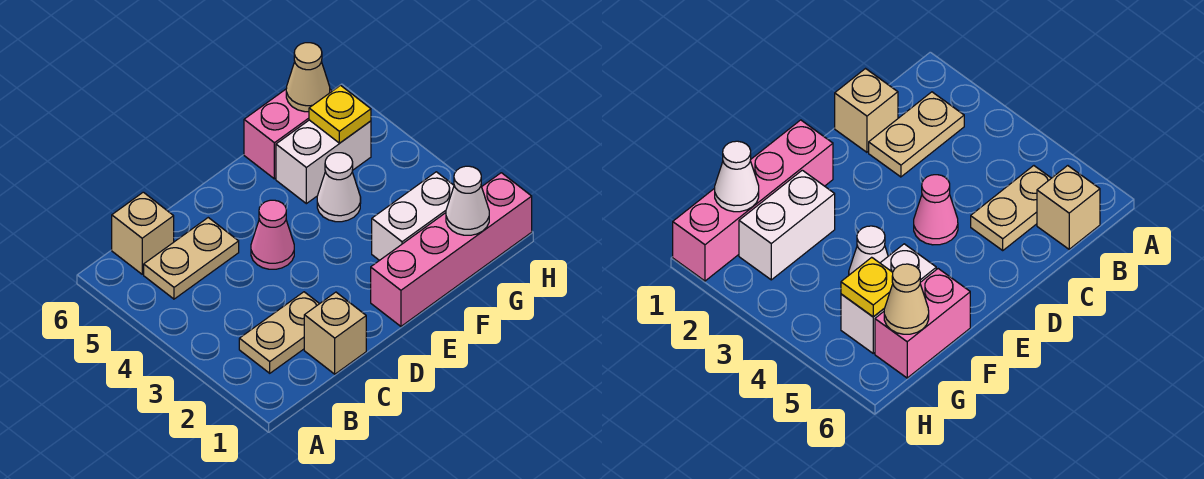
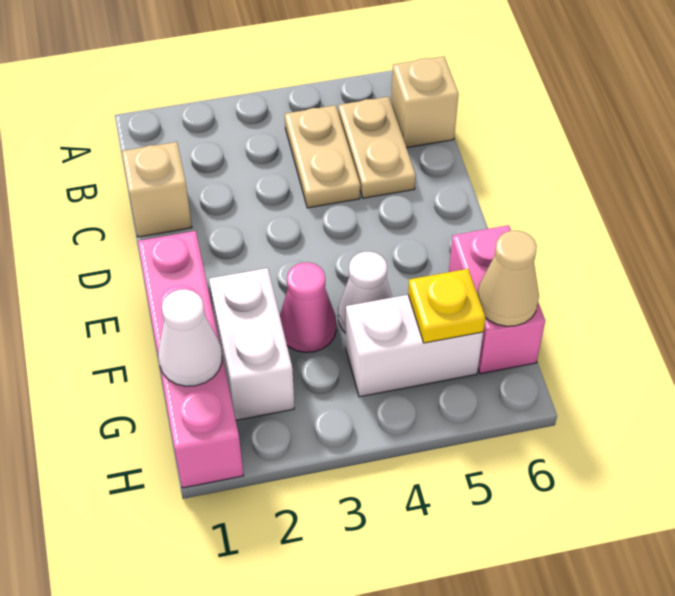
tan 1x2 plate [239,292,319,373] -> tan 1x2 plate moved to [285,105,360,208]
pink 1x1 cone [251,200,294,269] -> pink 1x1 cone moved to [280,262,336,352]
white 1x2 brick [276,120,371,204] -> white 1x2 brick turned to [346,295,483,397]

